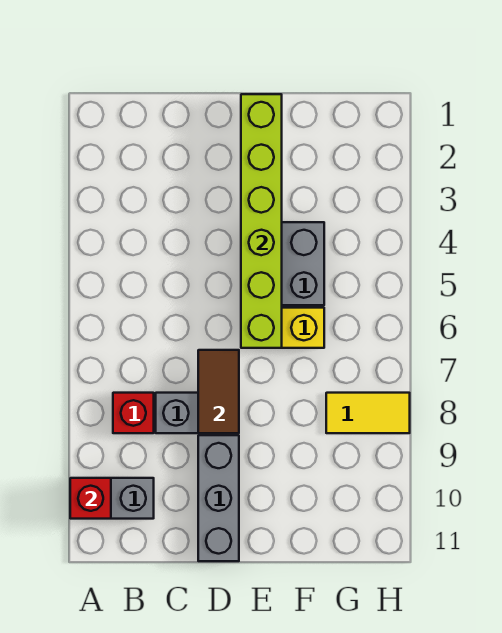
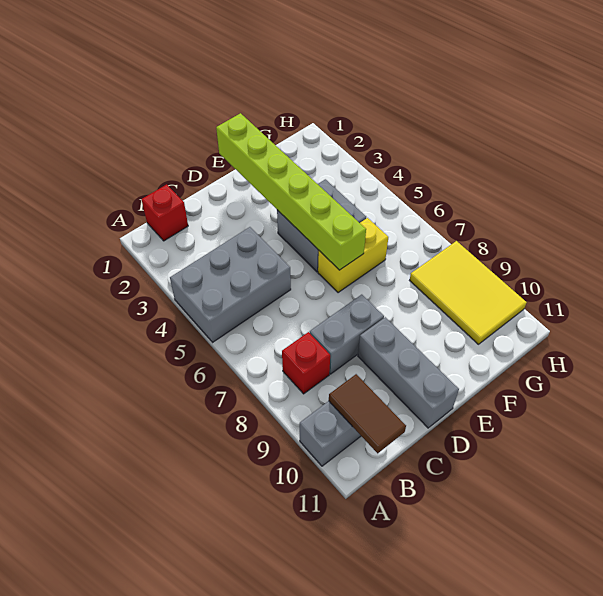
none -> grey 2x3 brick [170,227,291,342]
red 1x1 brick [70,478,111,519] -> red 1x1 brick moved to [142,184,188,241]
brown 1x2 tile [198,350,239,433] -> brown 1x2 tile moved to [329,374,406,453]
yellow 1x2 tile [326,393,410,433] -> yellow 2x3 tile [410,241,527,344]

